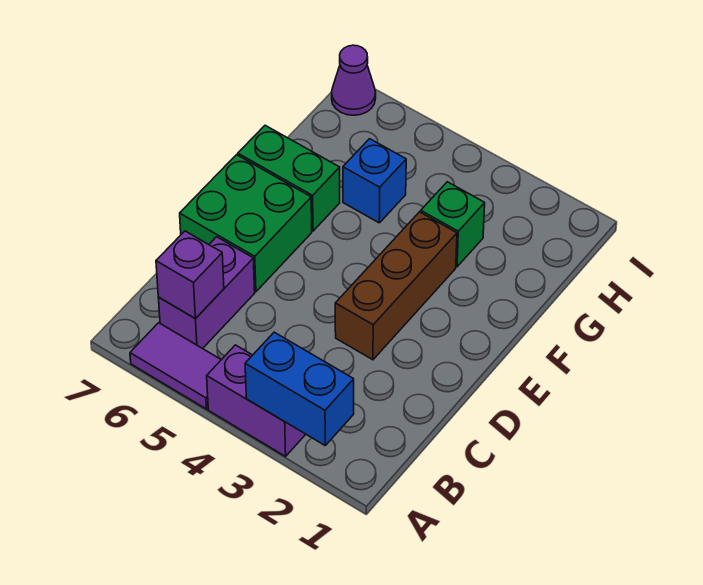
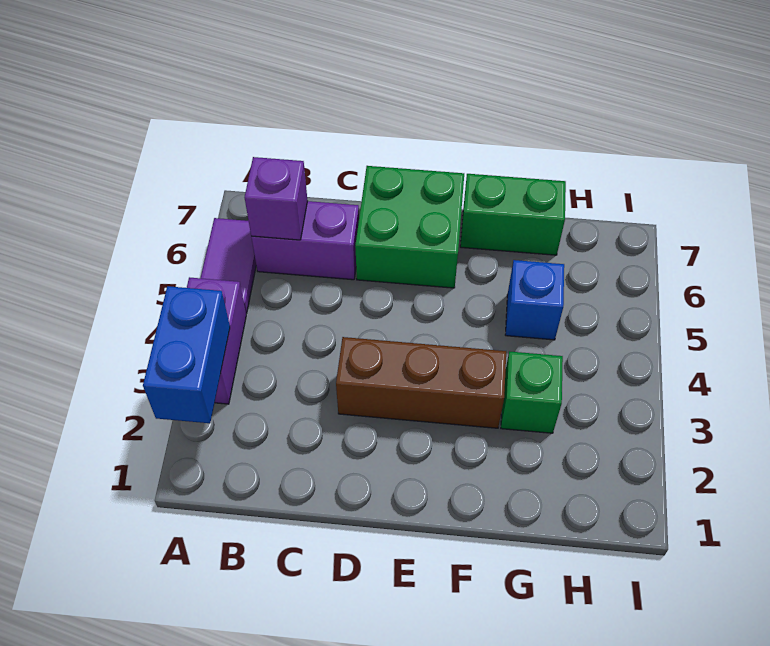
green 1x2 brick [238,125,340,231] -> green 1x2 brick turned to [460,174,566,255]
purple 1x1 cone [332,45,376,115] -> none

